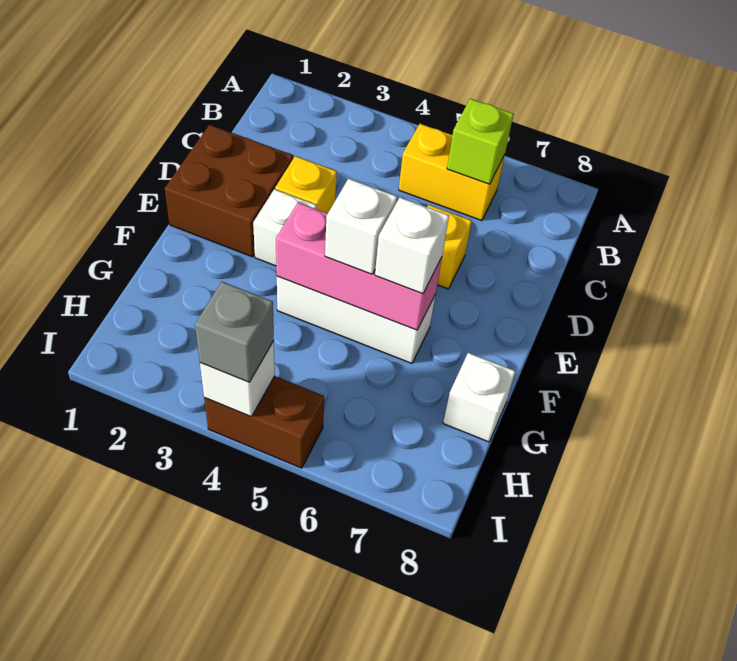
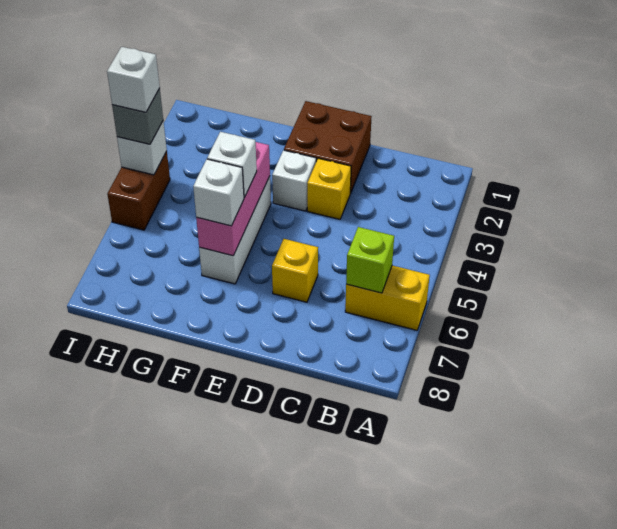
yellow 1x2 brick [399,124,505,221] -> yellow 1x2 brick turned to [345,266,430,330]
white 1x1 brick [443,353,515,442] -> white 1x1 brick moved to [107,47,160,112]

